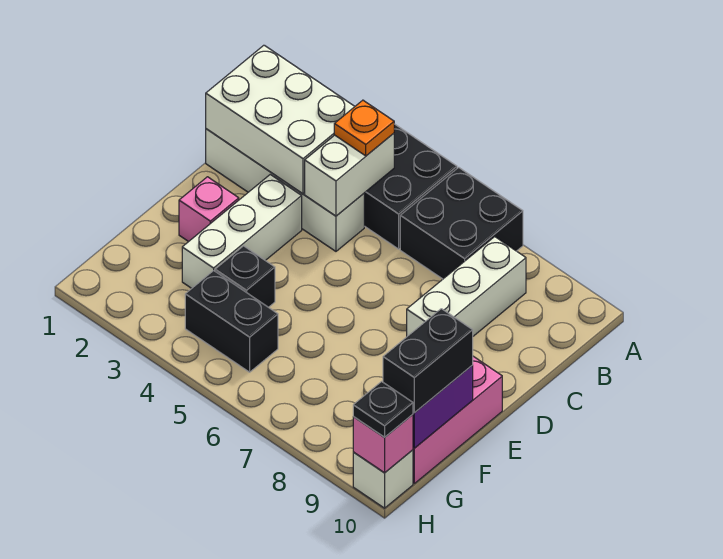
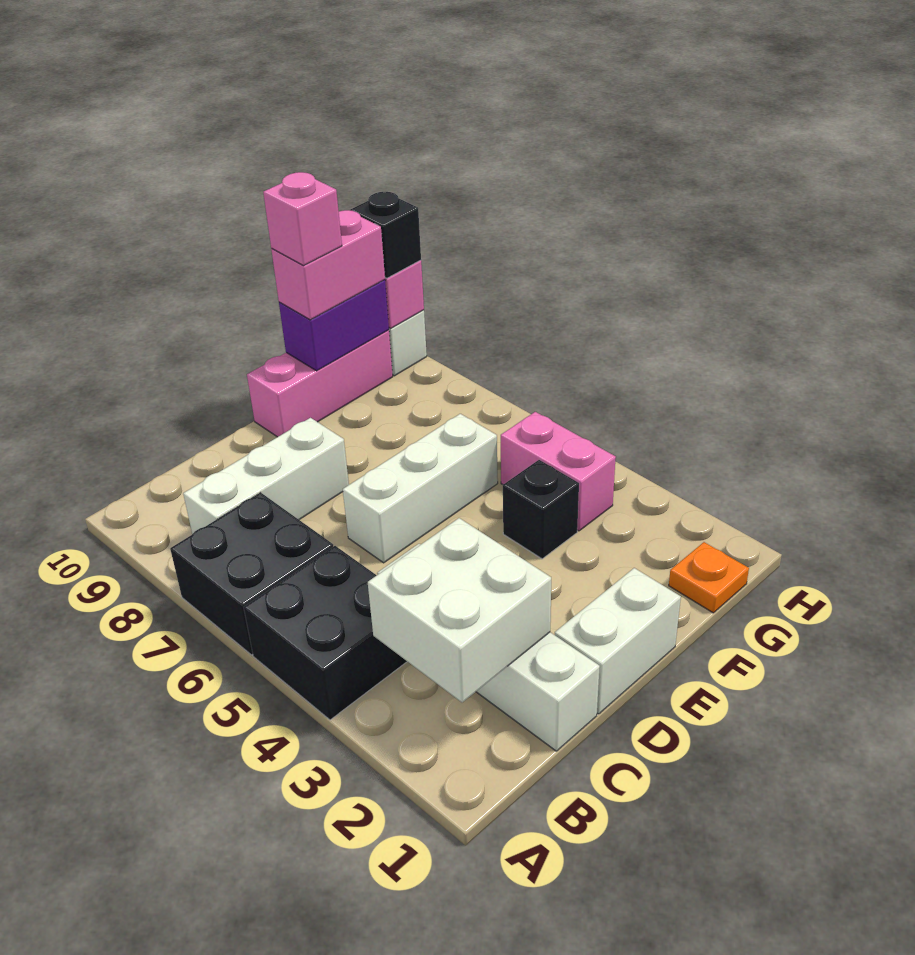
white 2x3 brick [206,45,355,194] -> white 2x2 brick [368,518,551,703]
white 1x2 brick [305,133,394,216] -> white 1x2 brick moved to [555,568,681,714]
orange 1x1 plate [334,100,394,156] -> orange 1x1 plate moved to [669,542,749,613]
white 1x3 brick [182,175,302,288] -> white 1x3 brick moved to [343,414,498,563]
pink 1x1 brick [179,177,239,242] -> pink 1x1 brick moved to [263,172,342,266]
black 1x2 brick [383,309,473,413] -> pink 1x2 brick [271,210,385,320]
black 1x2 brick [185,271,278,372] -> pink 1x2 brick [501,412,616,531]
black 1x1 plate [353,382,413,437] -> black 1x1 brick [350,192,421,278]

